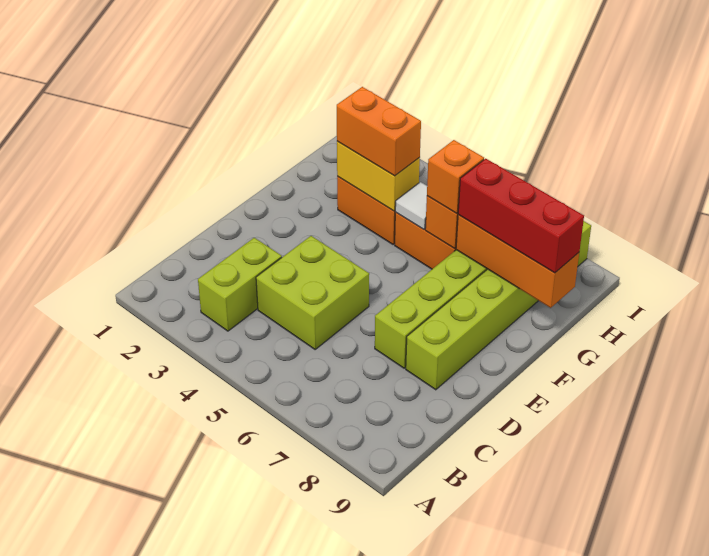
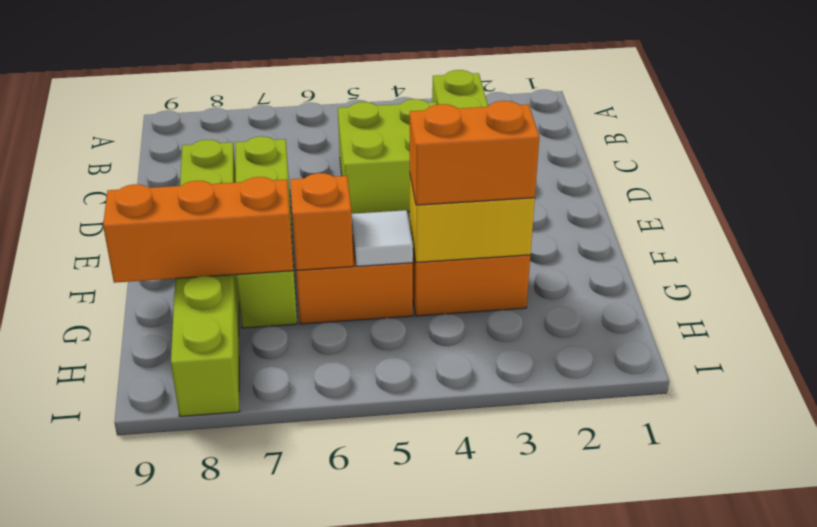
orange 1x1 brick [427,140,484,213] -> none
red 1x3 brick [458,159,584,273] -> none

